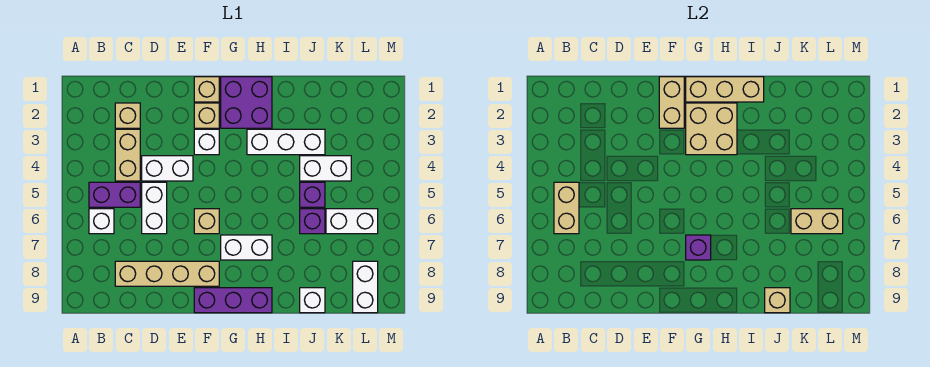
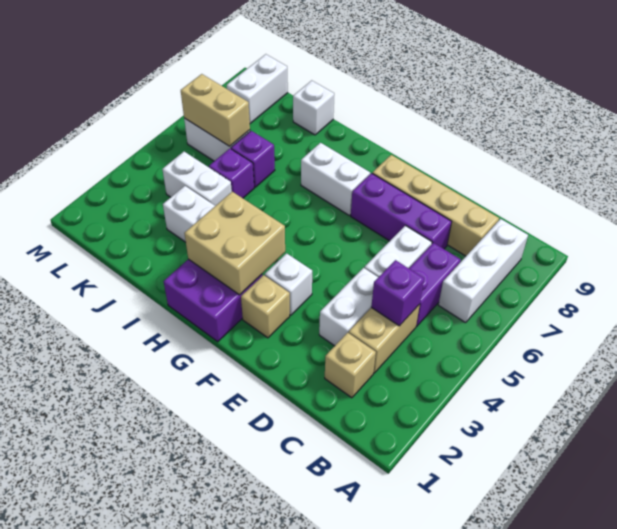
purple 1x2 brick [89,182,140,207] -> purple 1x2 brick turned to [409,243,461,326]
tan 1x2 brick [554,182,579,234] -> none
white 1x1 brick [89,209,114,234] -> white 1x3 brick [438,219,528,323]
white 1x2 brick [142,156,193,181] -> white 1x2 brick turned to [319,268,378,346]
tan 1x1 brick [194,77,219,102] -> none
tan 1x2 brick [659,77,684,128] -> none
tan 1x1 brick [194,209,219,234] -> none
purple 1x3 brick [194,288,272,313] -> purple 1x3 brick moved to [351,173,452,249]
tan 1x3 brick [686,77,764,102] -> none
purple 1x1 brick [686,235,711,260] -> purple 1x1 brick moved to [371,260,424,326]
tan 1x1 brick [765,288,790,313] -> none

